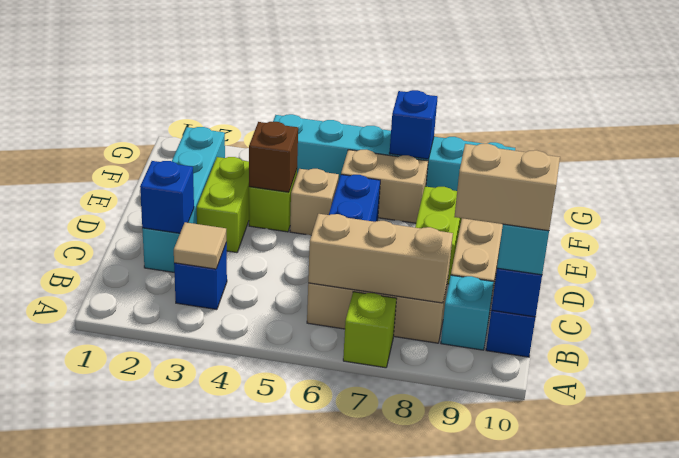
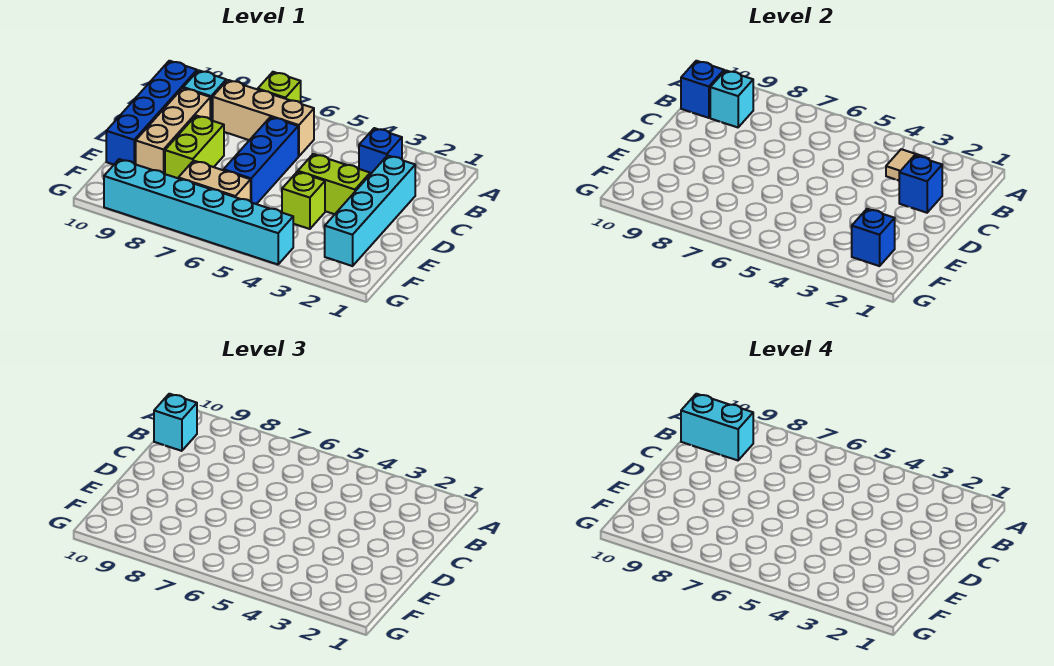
tan 1x3 brick [308,214,453,303] -> none
none -> cyan 1x1 brick [710,70,753,127]
tan 1x2 brick [454,144,560,231] -> cyan 1x2 brick [681,394,753,460]
lime 1x2 brick [197,157,249,253] -> lime 1x2 brick turned to [298,154,370,214]
brown 1x1 brick [249,122,298,192] -> none
tan 1x1 brick [290,169,339,235] -> none
blue 1x1 brick [389,90,438,159] -> blue 1x1 brick moved to [852,209,895,266]

